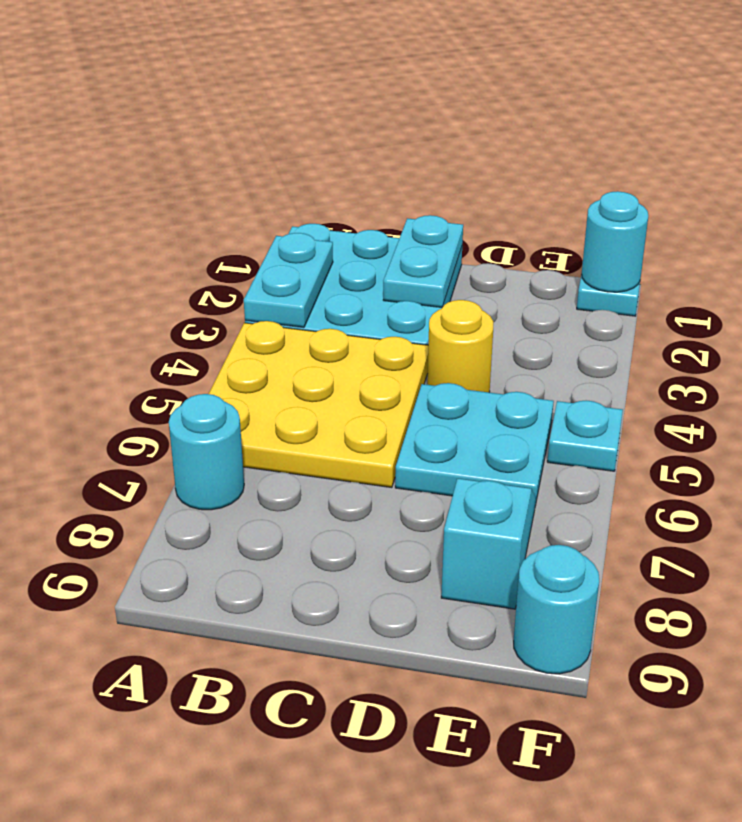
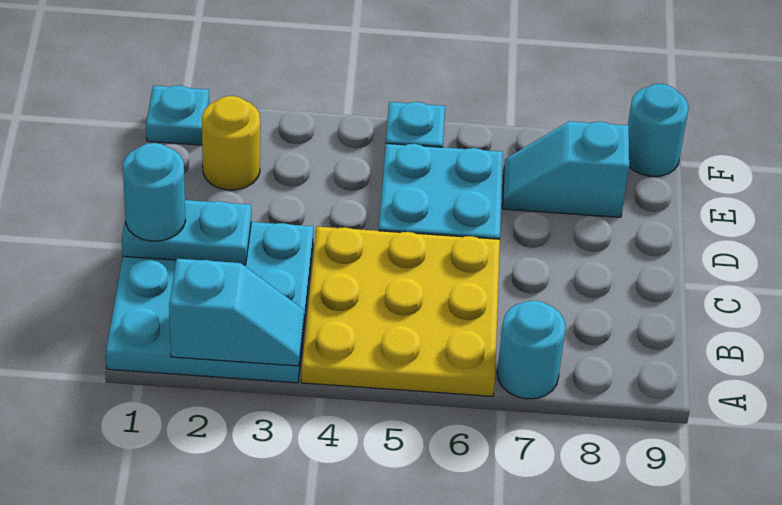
cyan 1x2 plate [244,233,333,328] -> cyan 1x2 slope [169,259,304,366]
yellow 1x1 round brick [427,300,493,392] -> yellow 1x1 round brick moved to [202,96,260,190]
cyan 1x1 round brick [582,191,648,292] -> cyan 1x1 round brick moved to [123,143,186,241]

